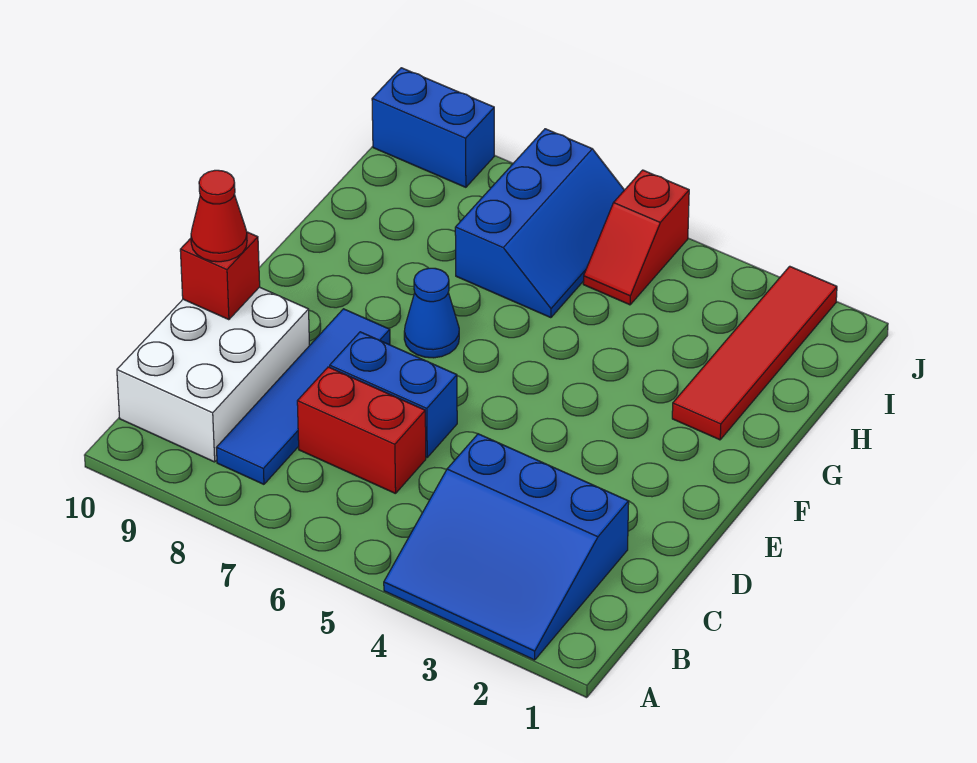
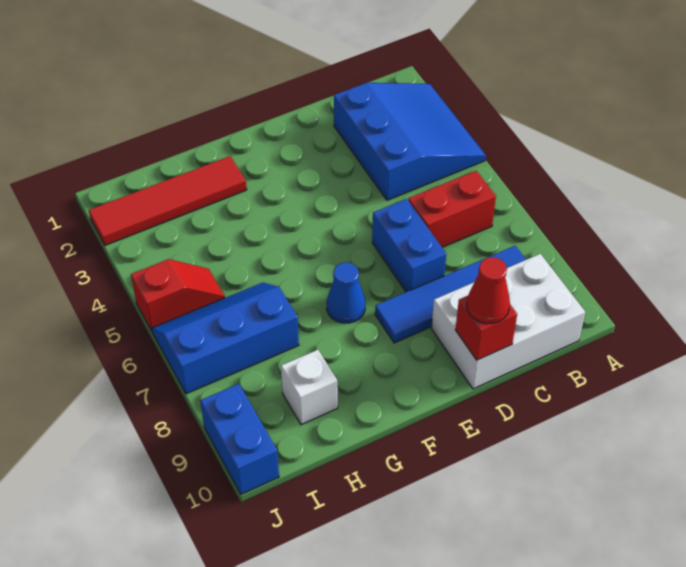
red 1x2 brick [297,367,426,494] -> red 1x2 brick turned to [408,171,496,247]
none -> white 1x1 brick [281,350,338,425]

